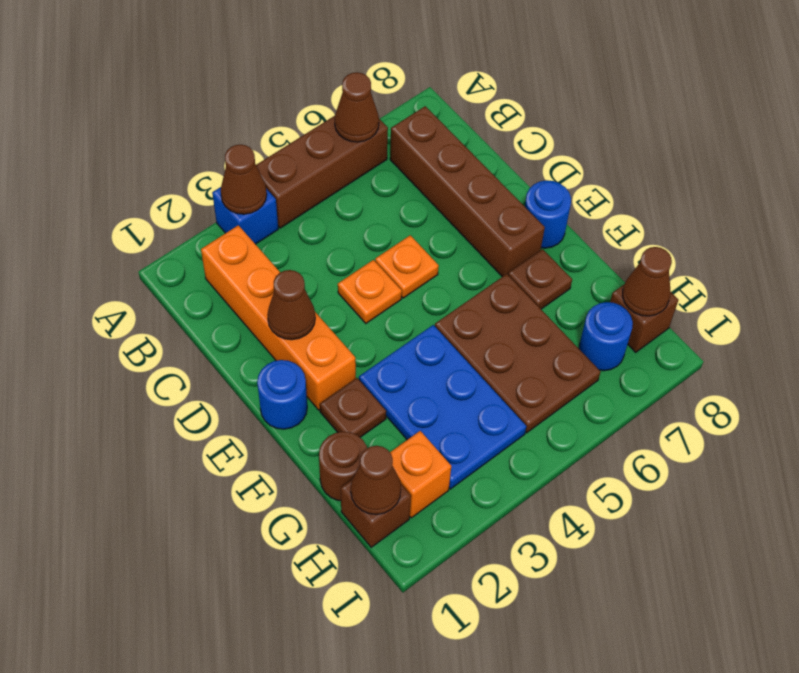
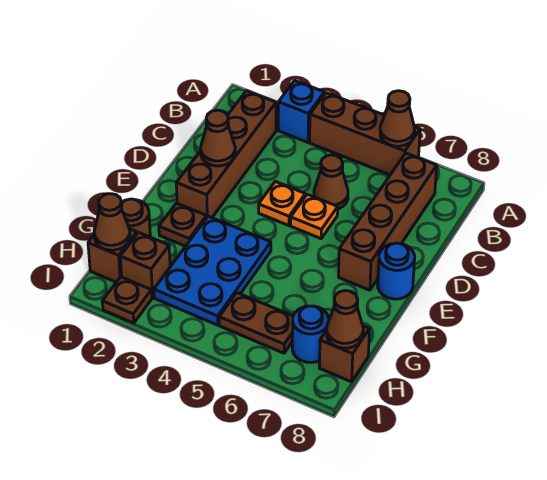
brown 1x1 cone [221,144,267,214] -> brown 1x1 cone moved to [314,155,348,209]
orange 1x4 brick [201,225,356,410] -> brown 1x4 brick [176,91,276,218]
blue 1x1 round brick [257,360,307,429] -> none
brown 2x3 plate [435,274,601,433] -> brown 1x2 plate [219,293,293,353]
brown 1x1 plate [508,249,572,309] -> brown 1x1 plate moved to [102,277,152,323]
orange 1x1 brick [390,431,451,518] -> brown 1x1 brick [120,233,170,298]

